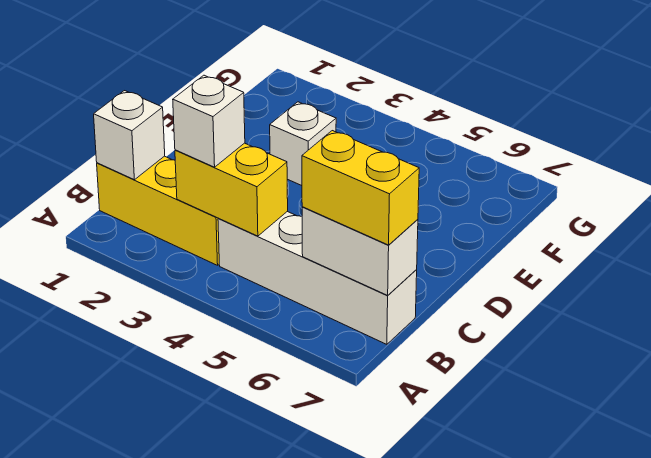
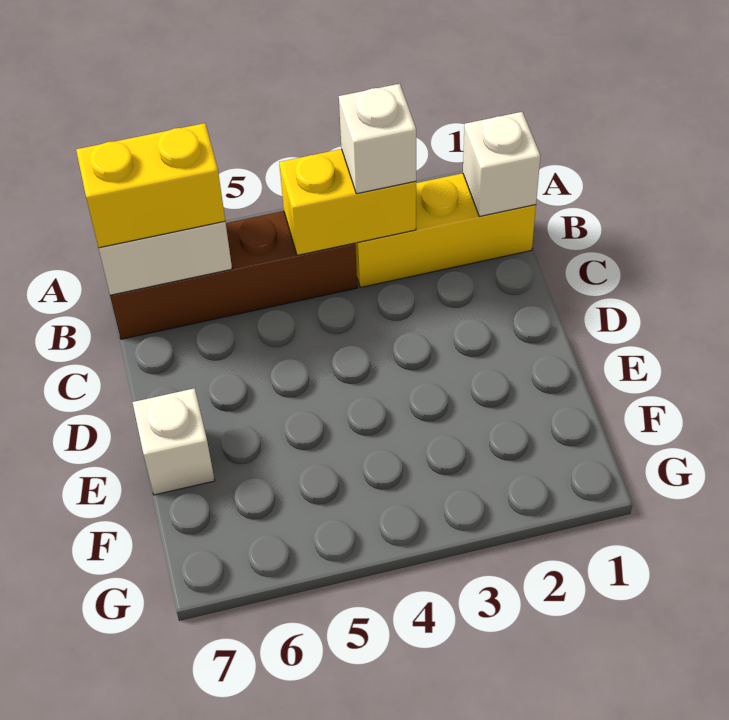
white 1x4 brick [218,211,417,344] -> brown 1x4 brick [110,211,357,339]
white 1x1 brick [270,102,336,186] -> white 1x1 brick moved to [132,388,215,495]

